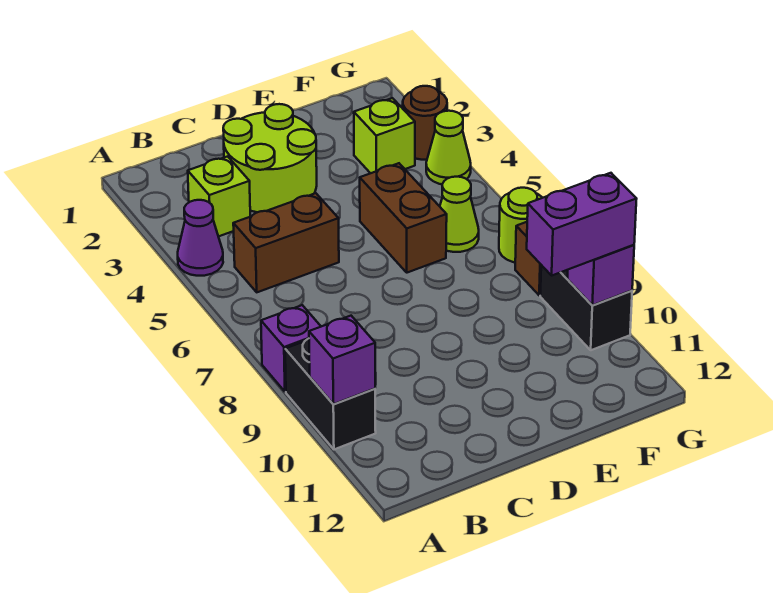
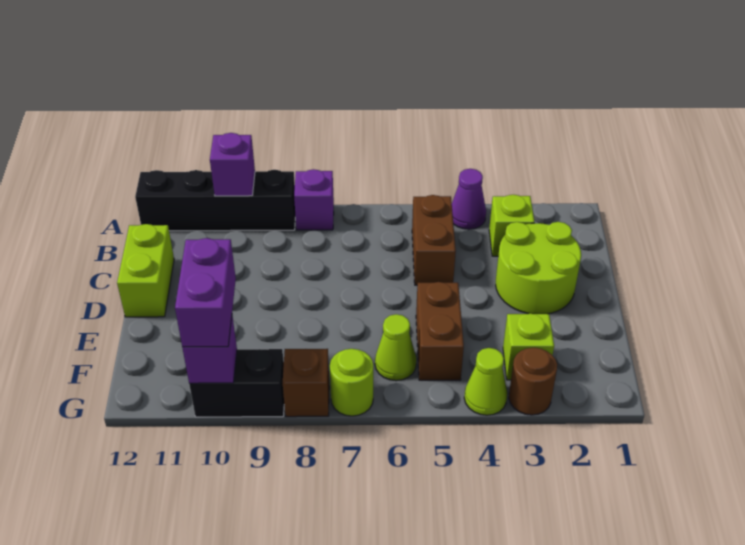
black 1x2 brick [285,339,376,449] -> black 1x4 brick [135,170,295,231]
none -> lime 1x2 brick [117,224,174,317]
brown 1x2 brick [360,163,447,273] -> brown 1x2 brick turned to [416,282,464,380]

